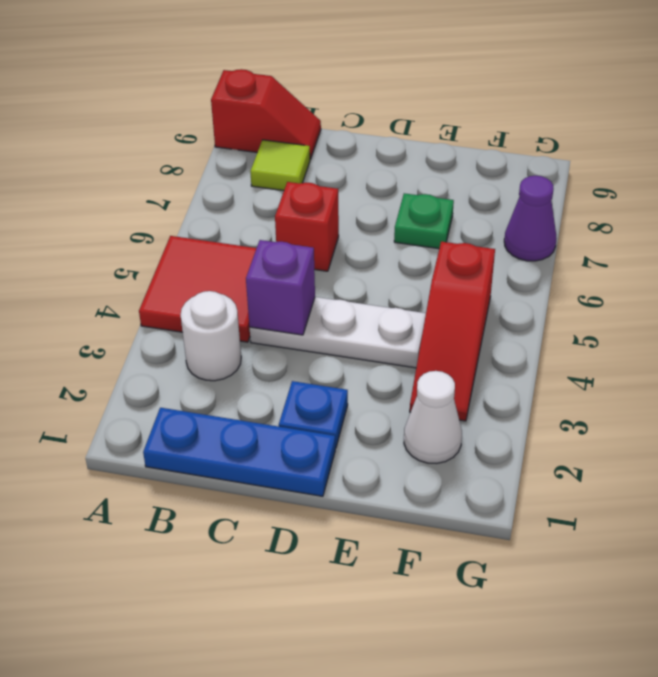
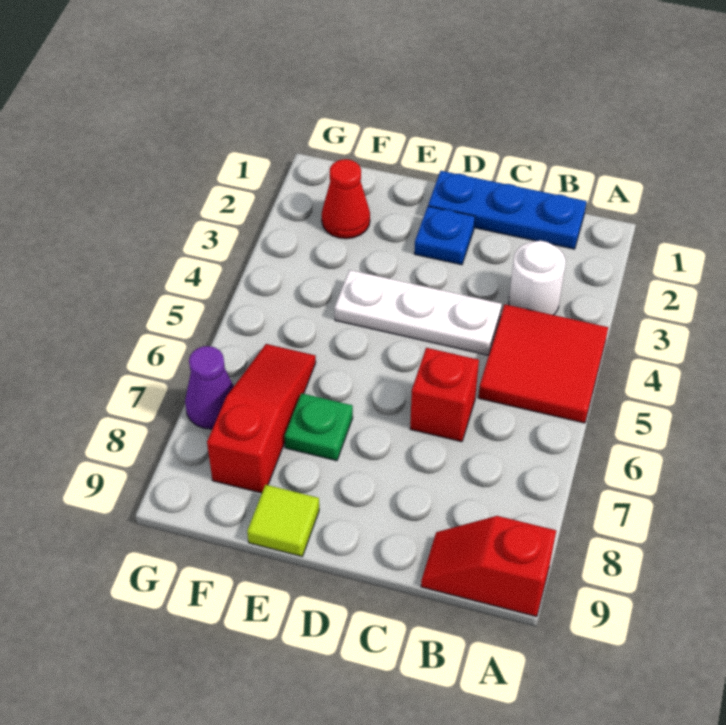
lime 1x1 tile [250,140,310,191] -> lime 1x1 tile moved to [247,485,319,556]
purple 1x1 brick [246,240,315,335] -> none
white 1x1 cone [404,371,462,463] -> red 1x1 cone [322,159,370,239]
red 1x3 slope [410,242,495,421] -> red 1x3 slope moved to [207,344,316,493]

